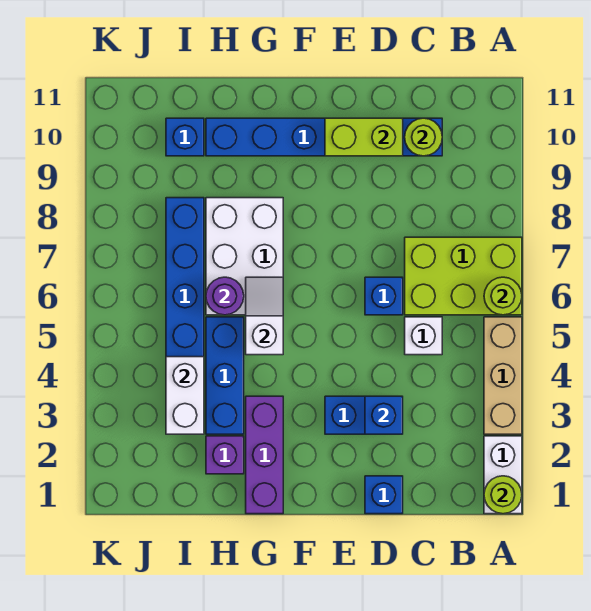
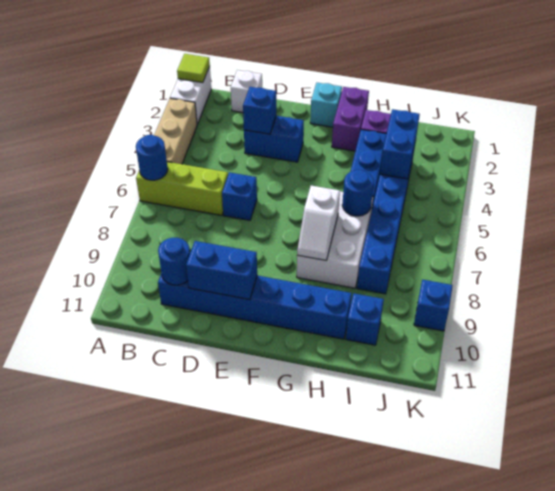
lime 1x1 round brick [484,476,522,514] -> lime 1x1 tile [177,54,210,83]
lime 2x3 brick [405,237,522,315] -> lime 1x3 brick [136,162,228,215]
lime 1x1 round brick [484,277,522,315] -> blue 1x1 round brick [136,135,168,180]
white 1x1 brick [405,317,442,355] -> white 1x1 brick moved to [231,70,262,113]
lime 1x1 round brick [405,118,442,156] -> blue 1x1 round brick [158,238,190,285]
blue 1x1 brick [365,476,403,514] -> blue 1x1 brick moved to [414,280,453,331]
lime 1x2 brick [325,118,403,156] -> blue 1x2 brick [186,241,257,300]
none -> cyan 1x1 brick [310,83,342,127]
purple 1x3 brick [246,396,283,514] -> purple 1x2 brick [332,87,369,151]
white 1x2 slope [246,277,283,355] -> white 1x2 slope moved to [297,186,340,260]
purple 1x1 round brick [206,277,244,315] -> blue 1x1 round brick [342,170,374,216]
white 1x2 brick [166,357,204,434] -> blue 1x2 brick [380,109,420,179]

